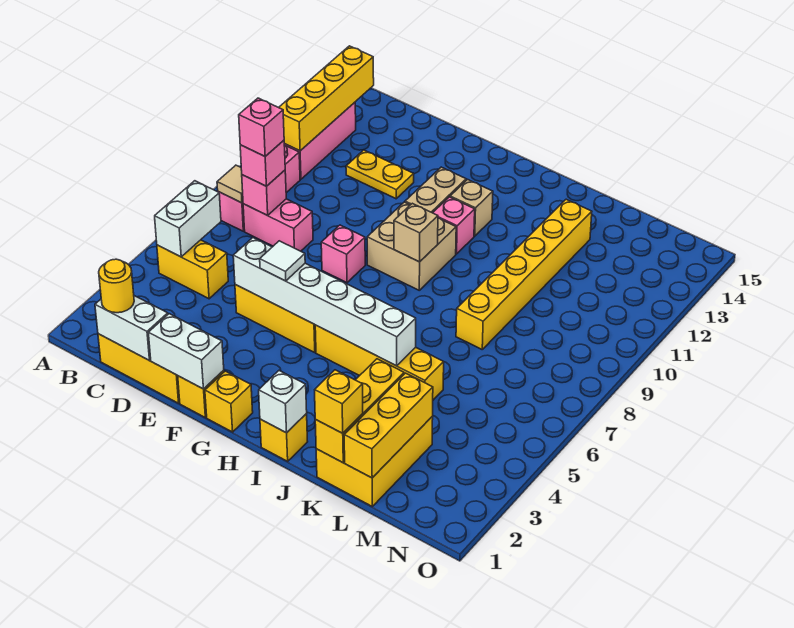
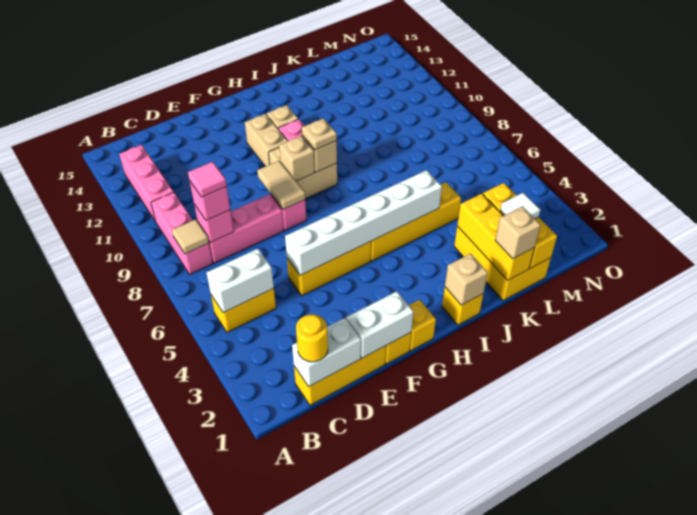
white 1x2 brick [155,181,221,257] -> white 1x2 brick turned to [206,249,274,313]
yellow 1x4 brick [279,46,374,151] -> none
pink 1x2 brick [243,199,313,251] -> pink 1x3 brick [209,194,284,263]
pink 1x1 brick [239,98,284,156] -> pink 1x1 tile [188,162,227,197]
yellow 1x2 plate [346,150,414,199] -> none
white 1x1 tile [260,241,305,281] -> white 1x1 tile moved to [500,193,540,219]
none -> tan 1x2 tile [257,161,305,210]
none -> tan 1x1 brick [279,136,315,181]
none -> tan 1x1 plate [302,118,337,150]
white 1x1 brick [259,371,307,433] -> tan 1x1 brick [445,254,488,305]
yellow 1x1 brick [315,370,363,433] -> tan 1x1 brick [495,206,541,259]
yellow 1x6 brick [456,199,592,349] -> none

